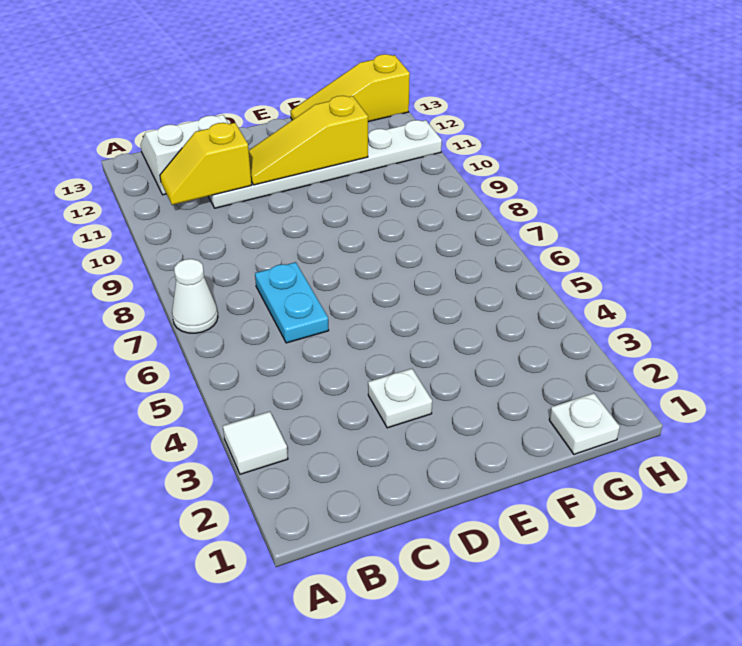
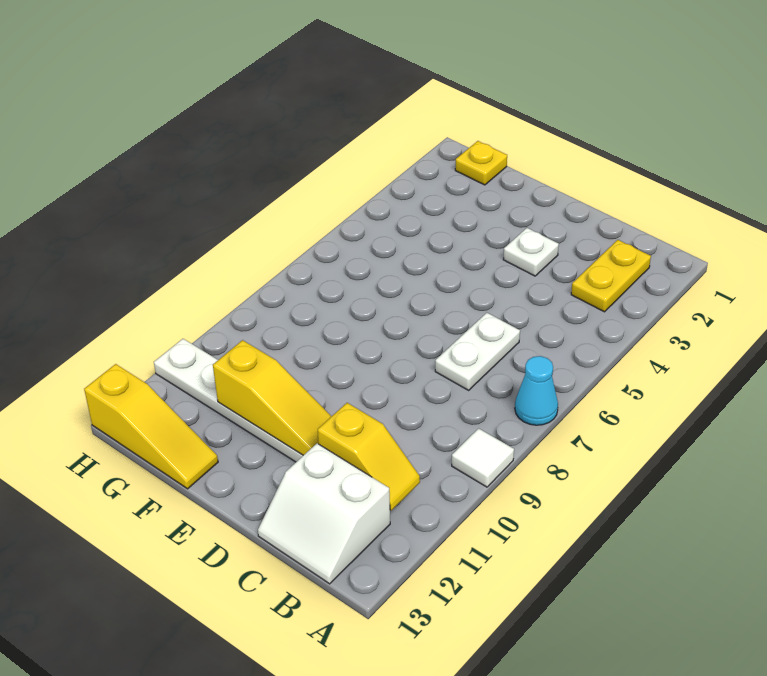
white 1x1 tile [223,411,288,474] -> white 1x1 tile moved to [452,428,514,487]
white 1x1 cone [172,259,218,333] -> cyan 1x1 cone [515,356,558,425]
none -> yellow 1x2 plate [571,240,651,312]
cyan 1x2 plate [255,262,329,343] -> white 1x2 plate [435,313,520,390]
white 1x1 plate [549,393,620,454] -> yellow 1x1 plate [455,141,507,185]

